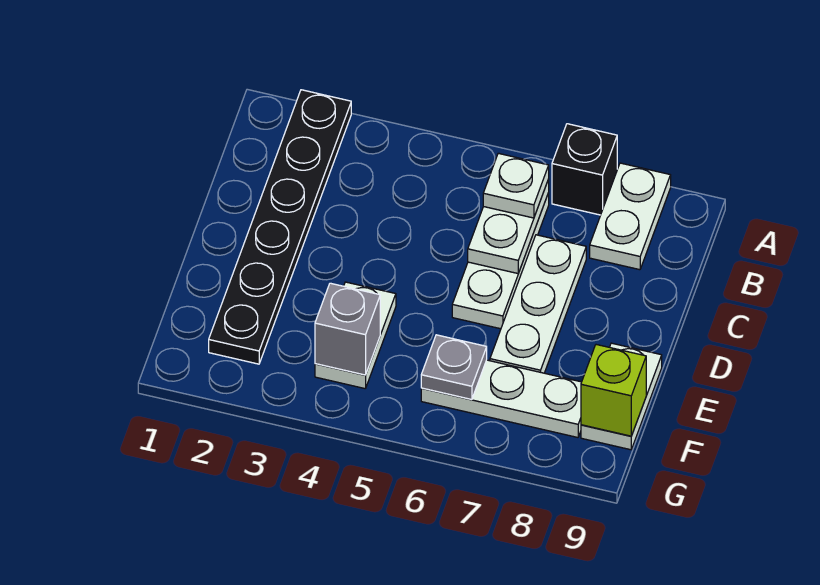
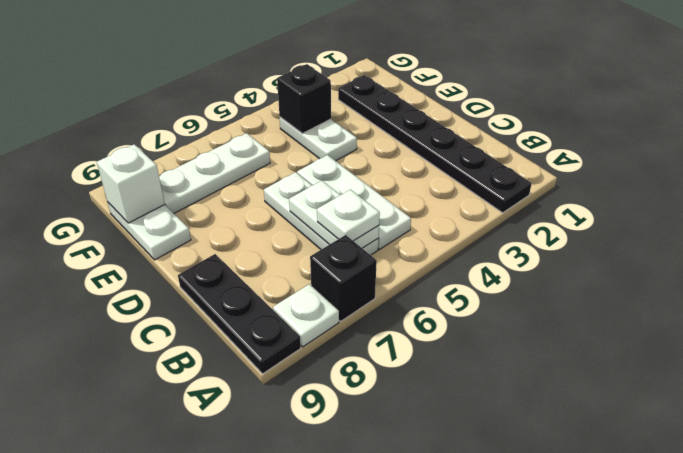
white 1x2 plate [590,163,671,270] -> white 1x1 plate [273,284,339,347]
none -> black 1x3 plate [178,254,301,374]
white 1x3 plate [490,235,586,373] -> white 1x3 plate moved to [297,155,411,249]
grey 1x1 brick [315,283,380,375] -> black 1x1 brick [277,64,331,133]
grey 1x1 plate [421,335,487,400] -> none
lime 1x1 brick [581,345,646,436] -> white 1x1 brick [97,144,165,223]

